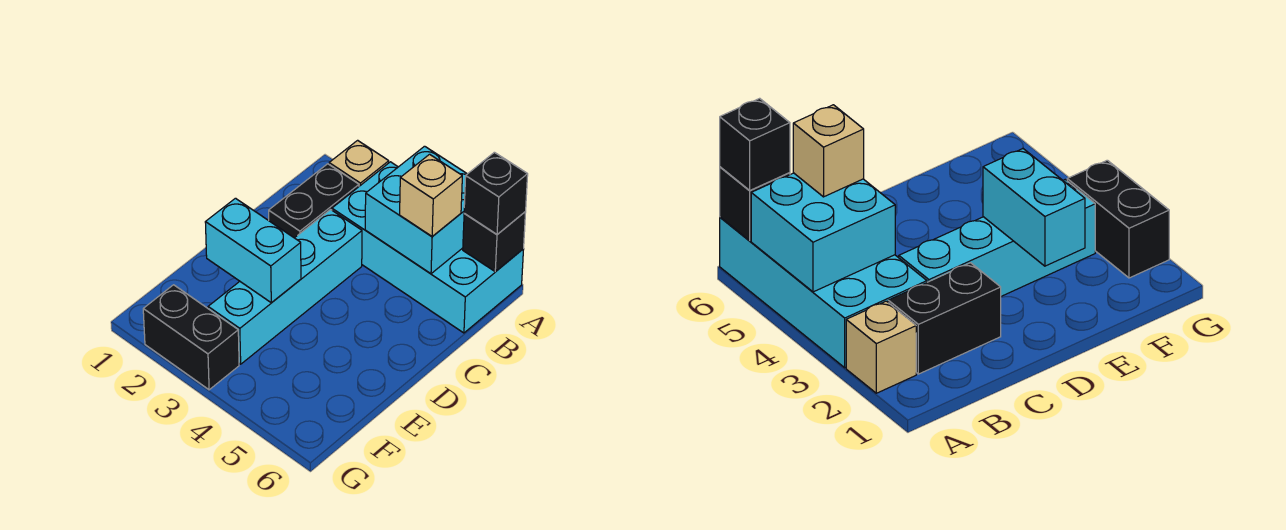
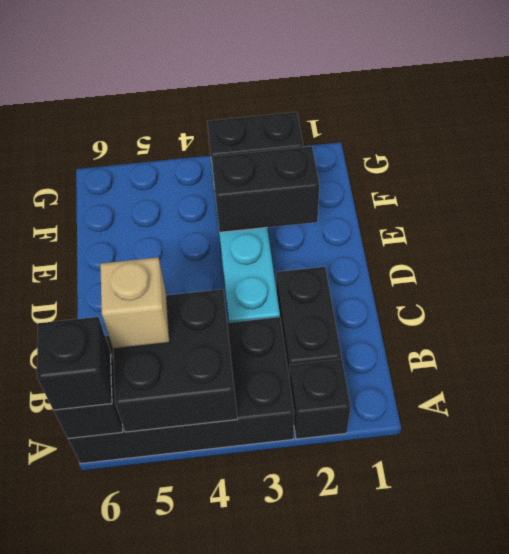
tan 1x1 brick [329,140,389,186] -> black 1x1 brick [290,359,351,439]
cyan 2x4 brick [332,162,524,333] -> black 2x4 brick [68,317,294,464]
cyan 2x2 brick [365,146,467,274] -> black 2x2 brick [113,289,237,432]
cyan 1x2 brick [205,198,301,303] -> black 1x2 brick [212,146,320,232]

